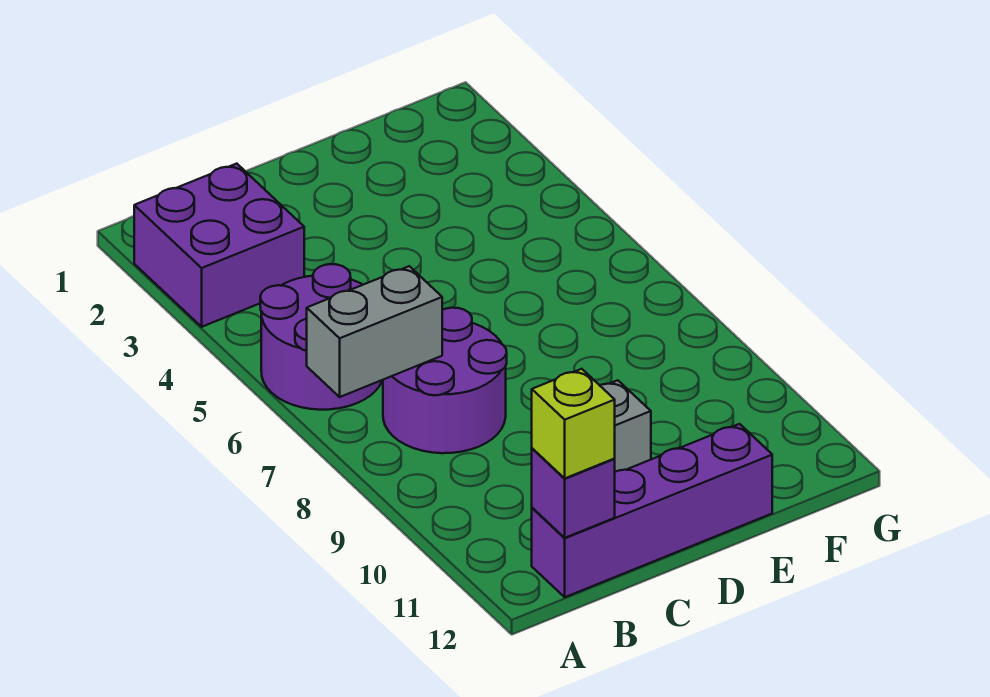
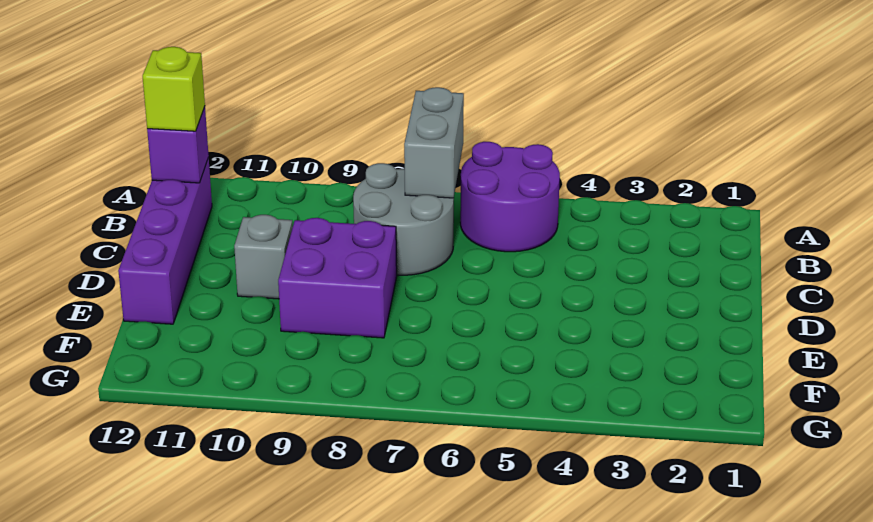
purple 2x2 brick [134,164,304,327] -> purple 2x2 brick moved to [278,218,397,338]
purple 2x2 round brick [383,308,507,453] -> grey 2x2 round brick [353,163,454,275]

